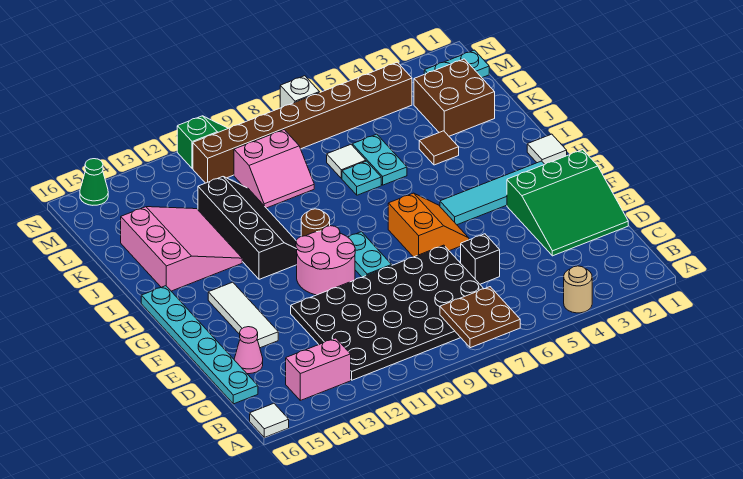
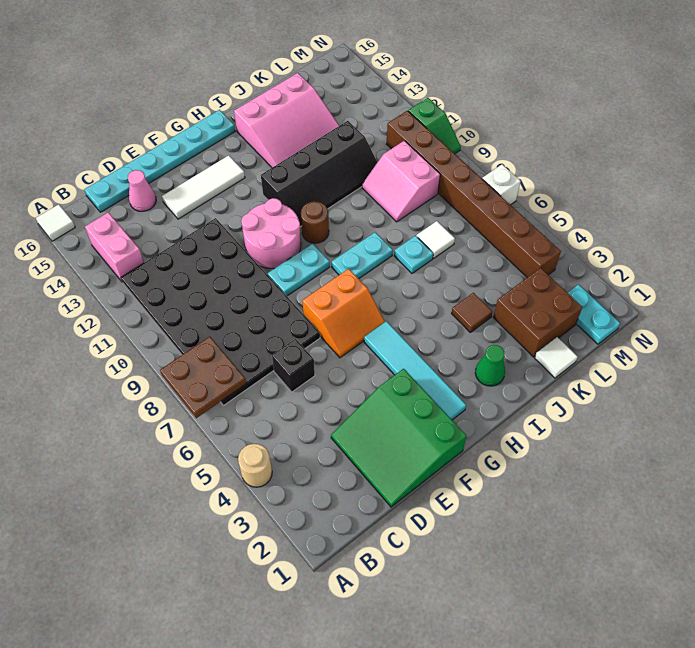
white 1x1 tile [527,134,567,164] -> white 1x1 tile moved to [535,337,578,378]
cyan 1x2 plate [352,134,407,185] -> cyan 1x2 plate moved to [332,232,393,279]
green 1x1 cone [80,159,108,205] -> green 1x1 cone moved to [475,345,505,386]

